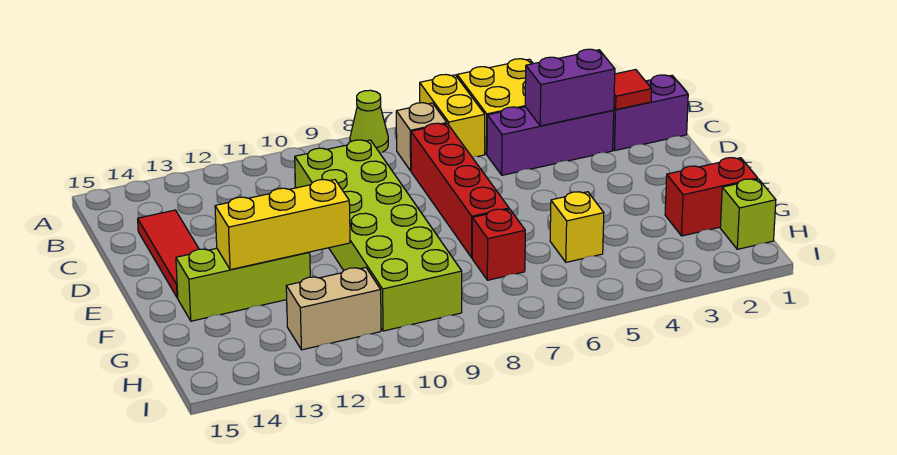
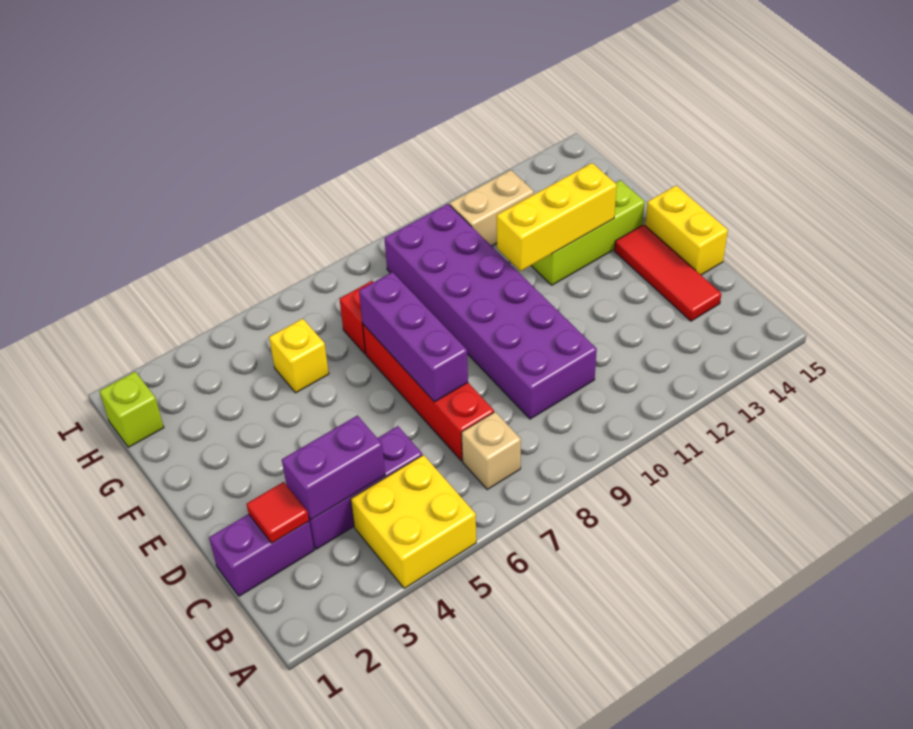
yellow 1x2 brick [420,75,485,157] -> yellow 1x2 brick moved to [645,186,728,275]
lime 1x1 cone [350,90,388,152] -> none
lime 2x6 brick [295,140,462,331] -> purple 2x6 brick [384,204,597,419]
none -> purple 1x3 brick [359,272,468,402]
red 1x2 brick [665,158,758,236] -> none

